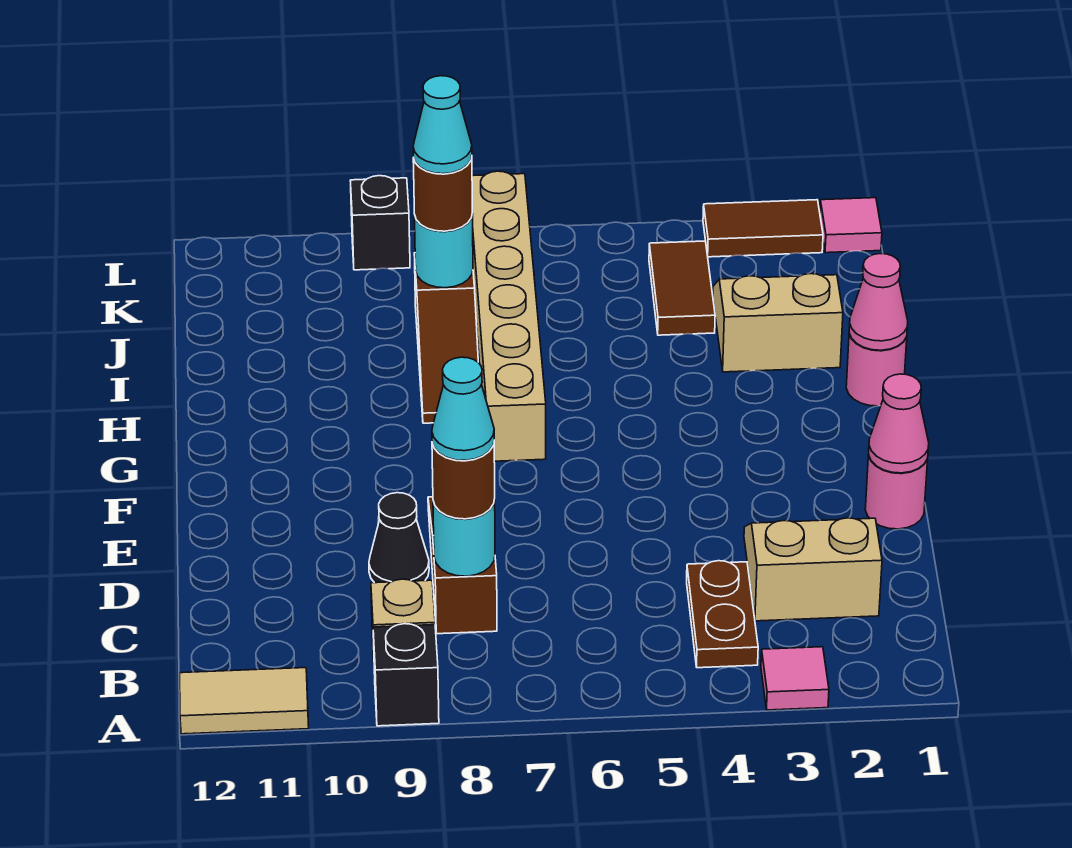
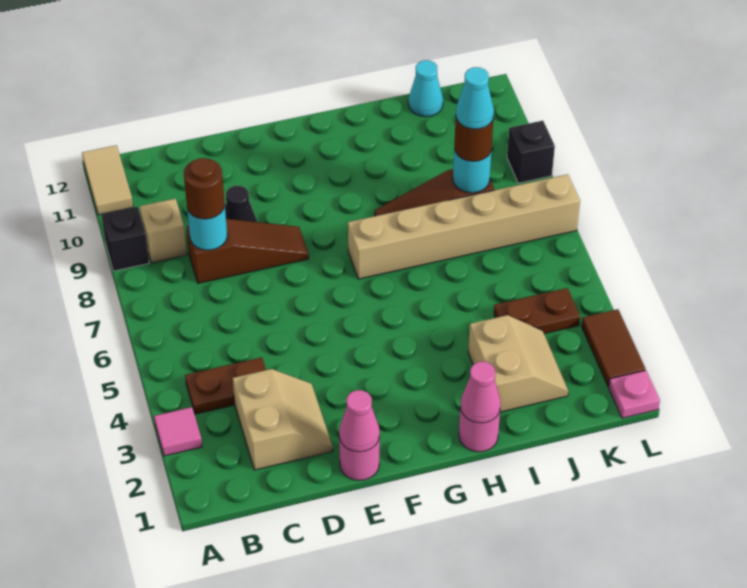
cyan 1x1 cone [432,357,494,460] -> cyan 1x1 cone moved to [408,60,443,117]
brown 1x2 tile [649,241,715,335] -> brown 1x2 plate [494,288,580,334]
pink 1x1 tile [820,198,882,253] -> pink 1x1 plate [609,370,660,418]

